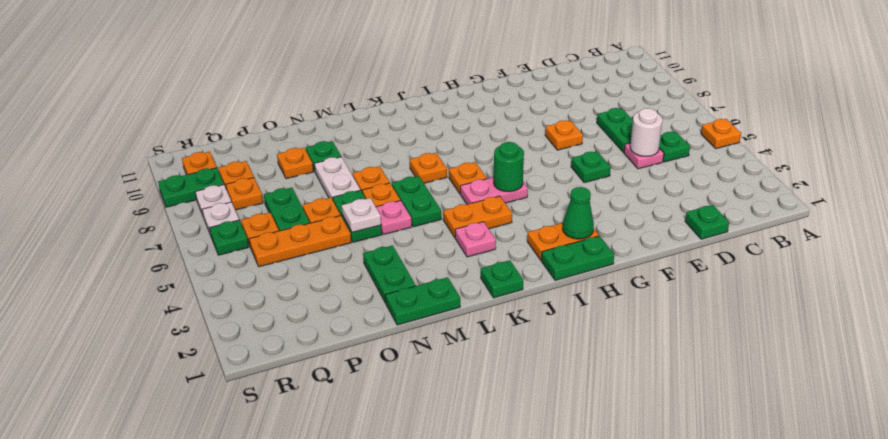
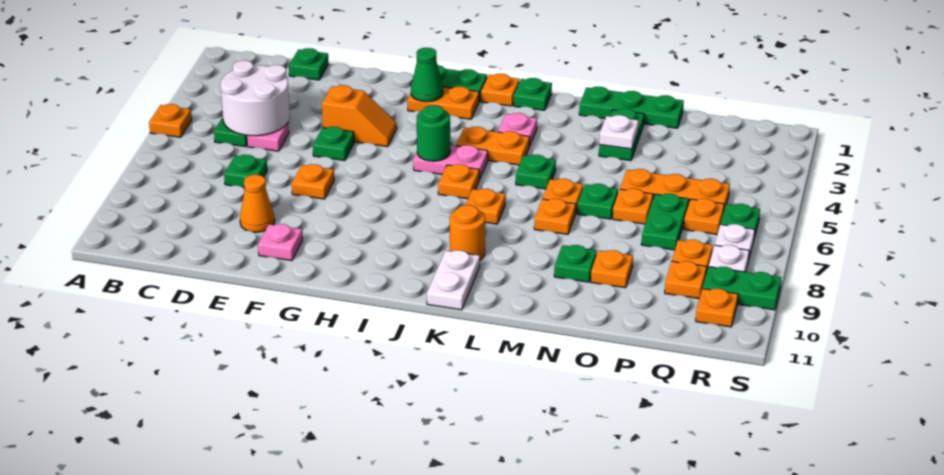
white 1x1 round brick [630,108,662,156] -> white 2x2 round brick [221,60,290,136]
green 1x2 plate [597,108,633,153] -> green 1x1 plate [224,155,267,187]
none -> orange 1x1 cone [240,175,275,232]
none -> orange 1x2 slope [322,85,397,147]
none -> orange 1x1 plate [481,74,519,106]
none -> orange 1x1 round brick [450,205,485,260]
green 1x2 plate [392,176,441,227] -> green 1x1 plate [516,154,556,189]
green 1x2 plate [385,277,460,325] -> green 1x3 plate [579,87,684,128]
pink 1x1 plate [376,200,412,235] -> pink 1x1 plate moved to [258,224,303,261]
green 1x2 plate [333,190,382,242] -> green 1x1 plate [577,184,618,219]
white 1x1 plate [342,198,381,232] -> white 1x1 plate moved to [599,115,639,149]
white 1x2 plate [314,157,360,200] -> white 1x2 plate moved to [427,250,480,310]

